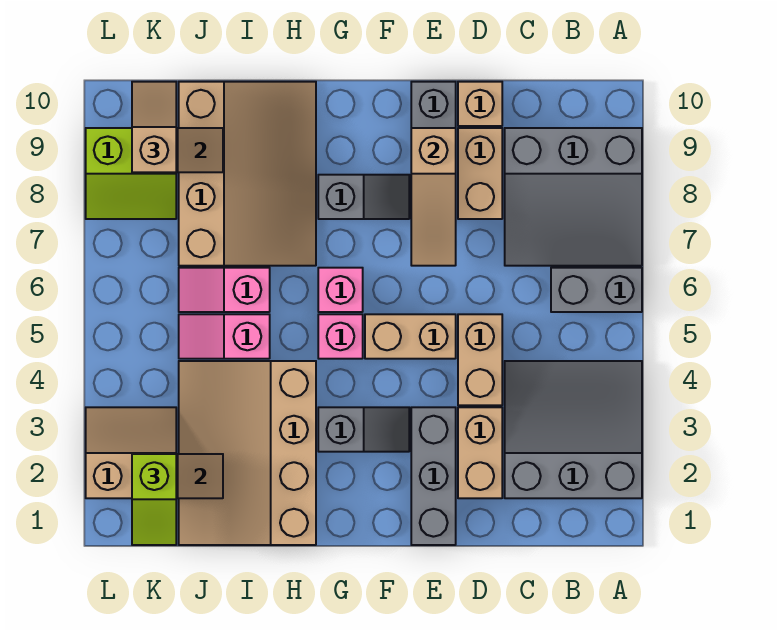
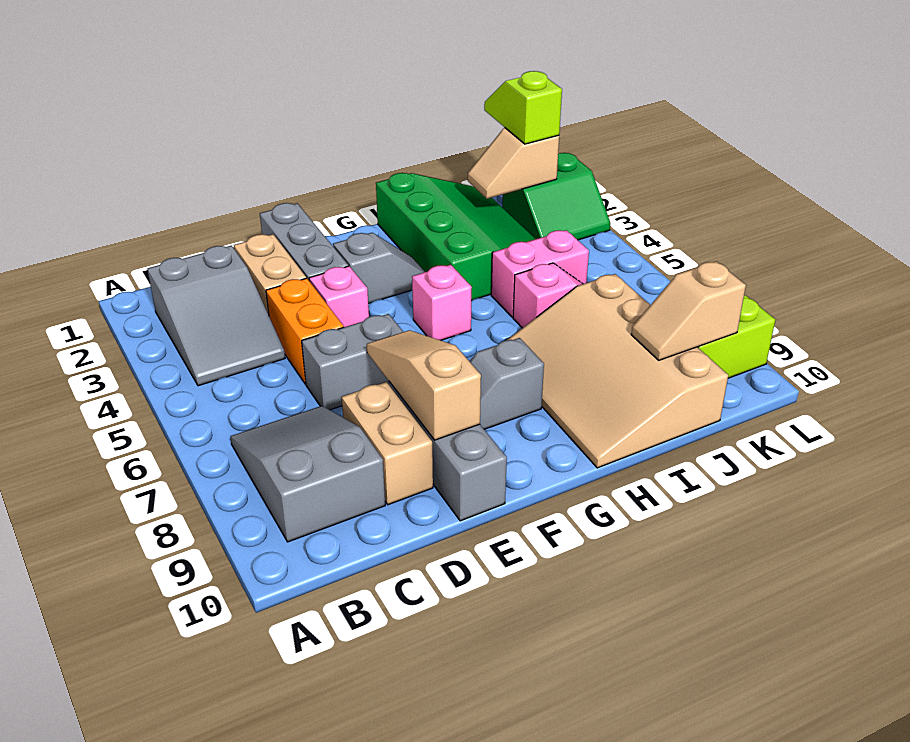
grey 3x3 slope [505,361,642,498] -> grey 2x3 slope [147,246,285,386]
grey 1x2 brick [551,268,642,312] -> grey 1x2 brick moved to [302,314,403,410]
grey 3x3 slope [505,128,642,266] -> grey 2x3 slope [230,406,385,542]
tan 1x2 brick [458,314,502,405] -> orange 1x2 brick [266,278,344,384]
tan 1x1 brick [458,82,502,126] -> none
tan 1x2 brick [365,314,456,359] -> none
grey 1x2 slope [318,407,409,452] -> grey 1x2 slope turned to [333,233,425,303]
pink 1x1 brick [318,268,363,312] -> pink 1x1 brick moved to [309,266,369,327]
tan 3x4 slope [179,361,316,545] -> green 3x4 slope [376,173,535,300]
pink 1x2 slope [179,314,270,359] -> pink 1x2 brick [491,230,589,317]
tan 2x2 slope [86,407,176,498] -> green 2x2 slope [502,153,610,240]
tan 1x2 slope [132,82,176,172] -> none

